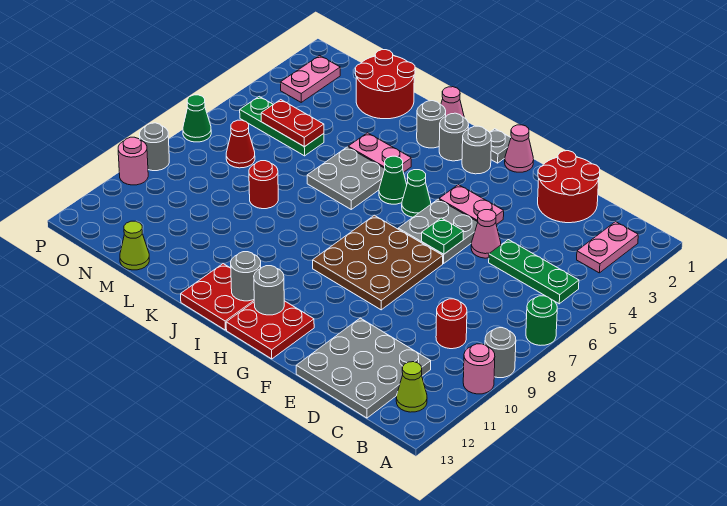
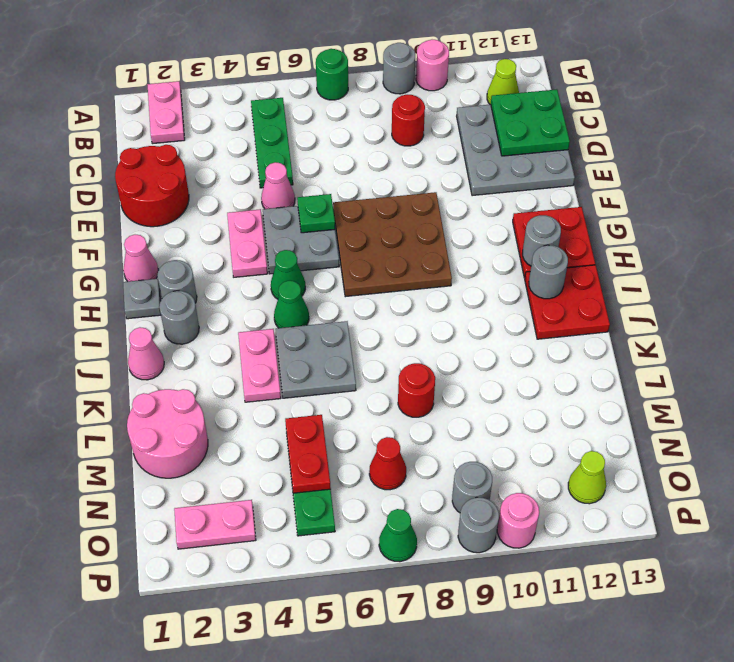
pink 1x2 plate [577,222,638,273] -> pink 1x2 plate turned to [147,81,185,144]
none -> green 2x2 plate [491,89,570,156]
grey 1x1 round brick [417,101,446,148] -> grey 1x1 round brick moved to [452,462,492,513]
red 2x2 round brick [355,50,415,119] -> pink 2x2 round brick [127,389,208,478]
lime 1x1 cone [120,221,149,270] -> lime 1x1 cone moved to [568,451,606,504]

